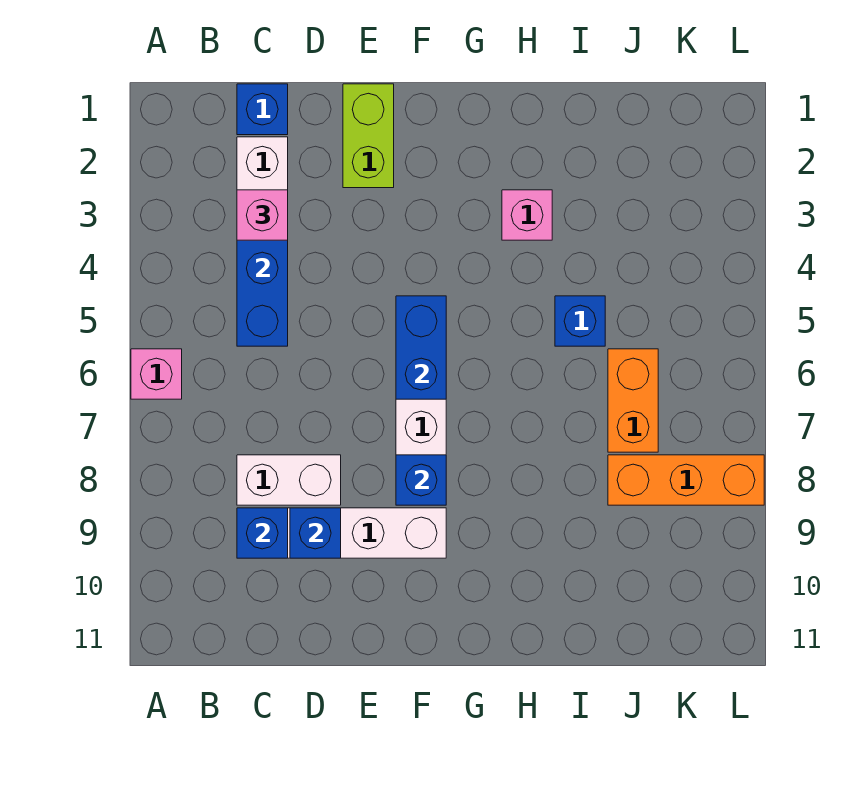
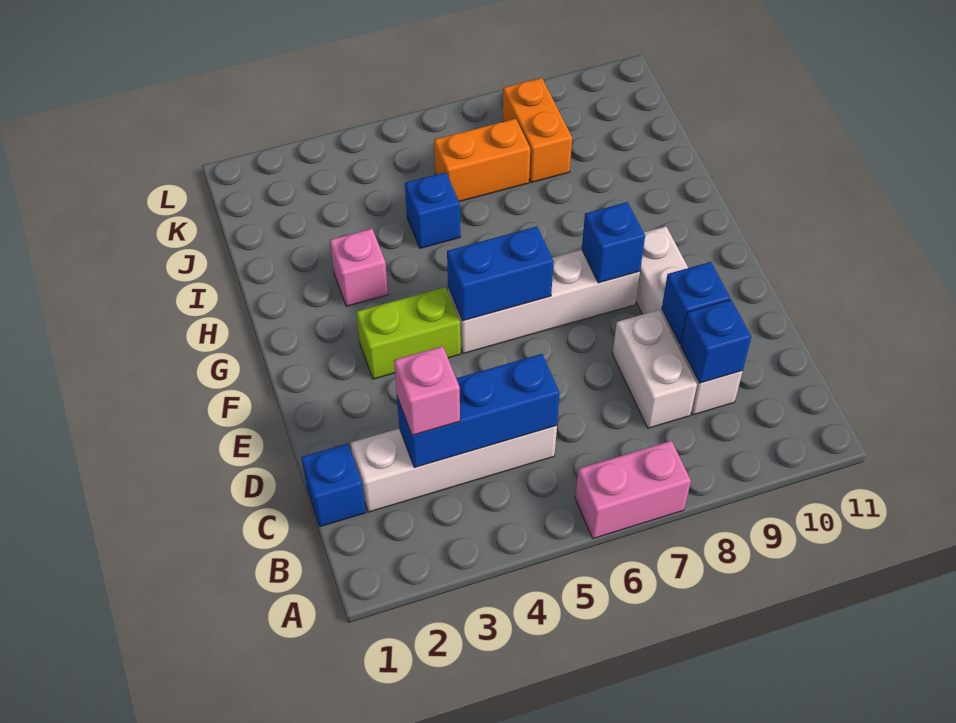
pink 1x1 brick [131,349,182,399] -> pink 1x2 brick [575,441,691,539]
lime 1x2 brick [343,84,394,188] -> lime 1x2 brick moved to [356,287,461,379]
orange 1x3 brick [608,455,764,505] -> orange 1x2 brick [503,78,572,183]

